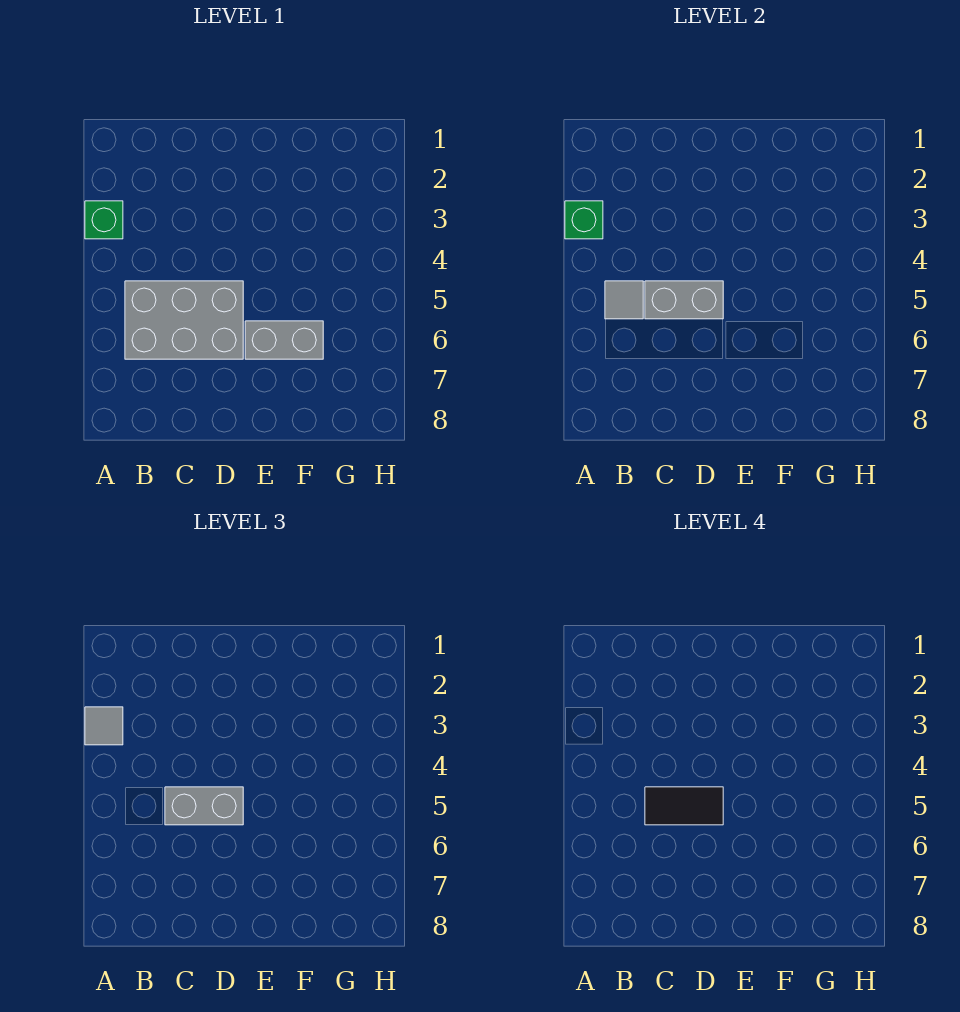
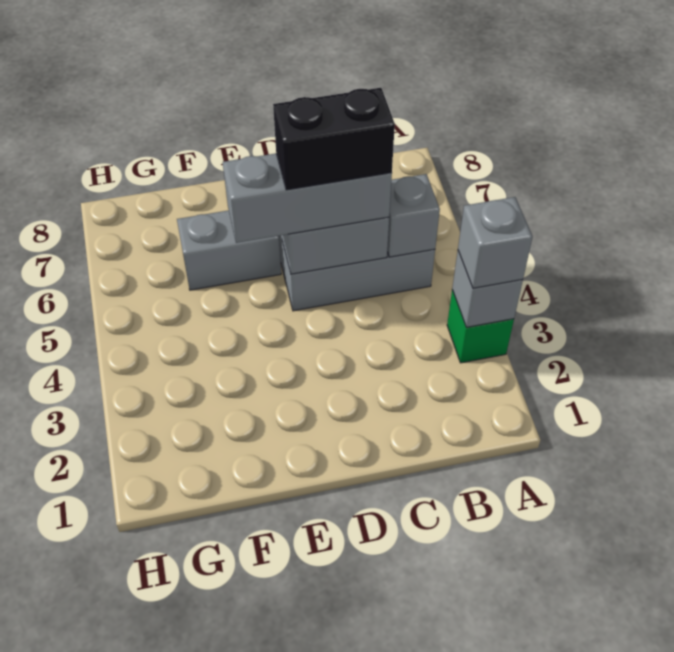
green 1x1 brick [565,201,603,239] -> grey 1x1 brick [452,251,523,327]
grey 1x1 tile [85,707,123,745] -> grey 1x1 brick [458,197,533,288]
grey 1x1 tile [605,281,643,319] -> grey 1x1 brick [387,174,440,257]
grey 1x2 brick [165,787,243,825] -> grey 1x3 brick [223,153,392,243]
black 1x2 tile [645,787,723,825] -> black 1x2 brick [273,88,395,190]

